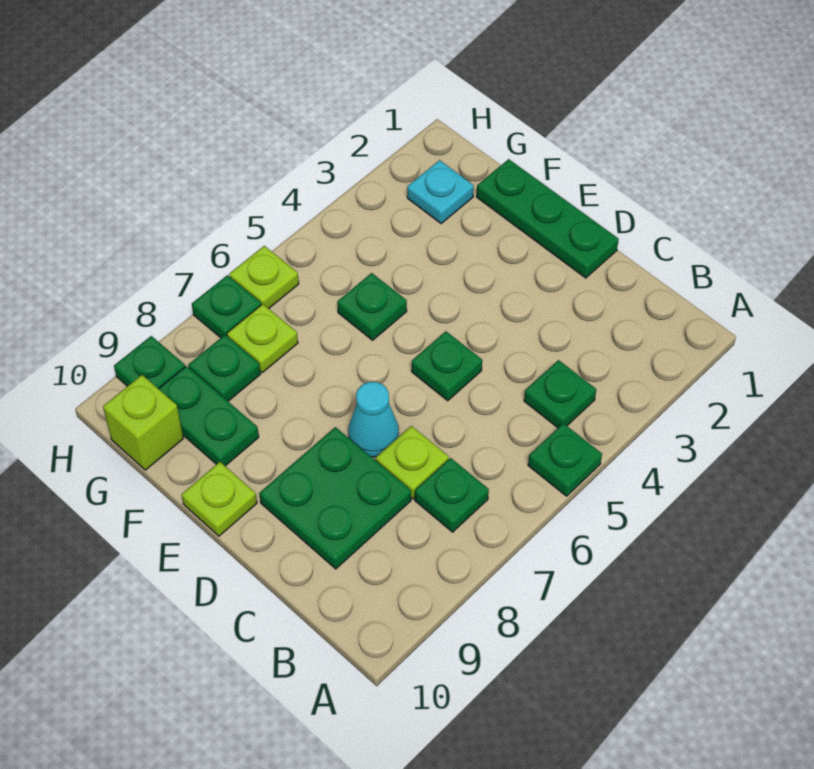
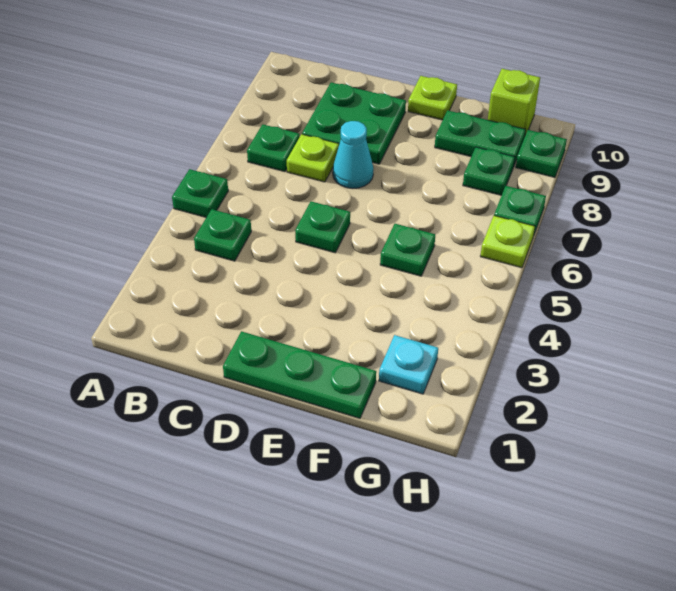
lime 1x1 plate [227,304,298,373] -> none

